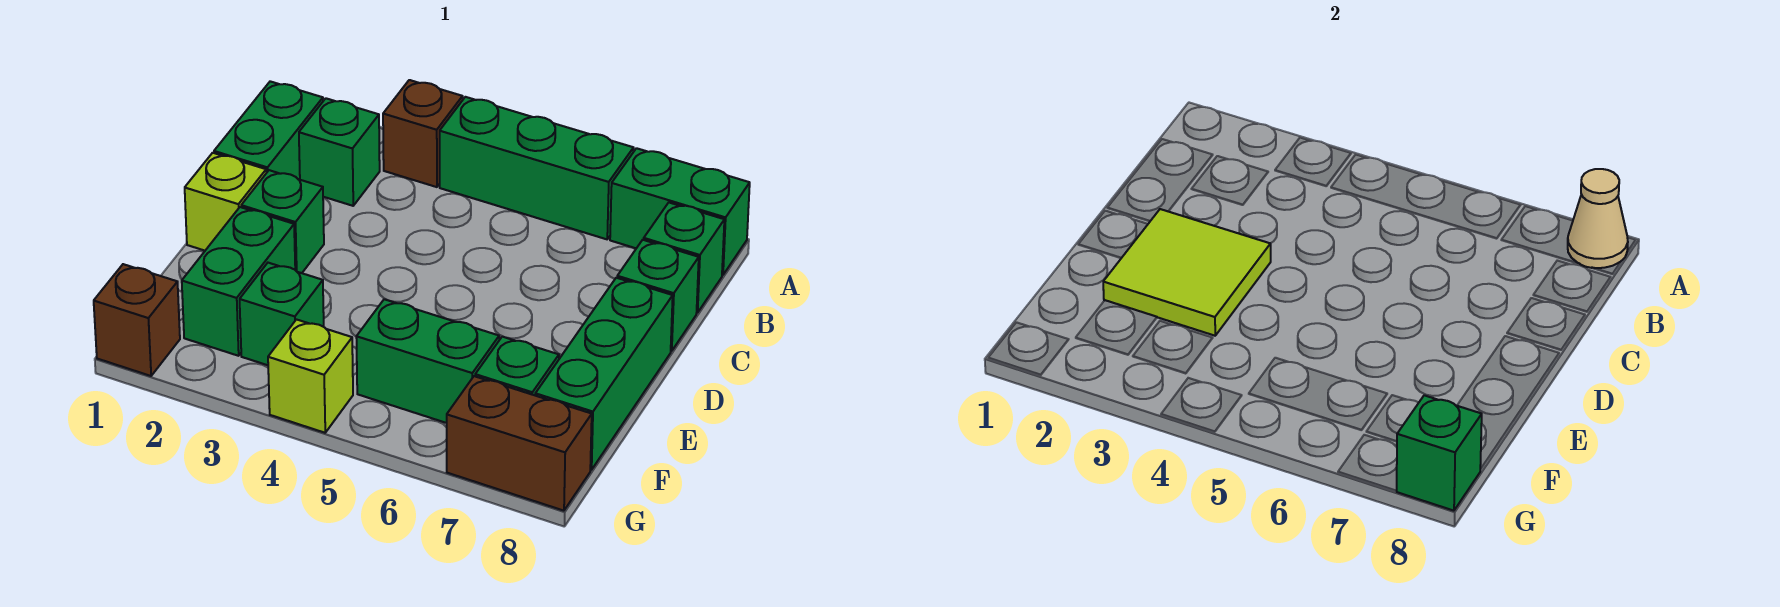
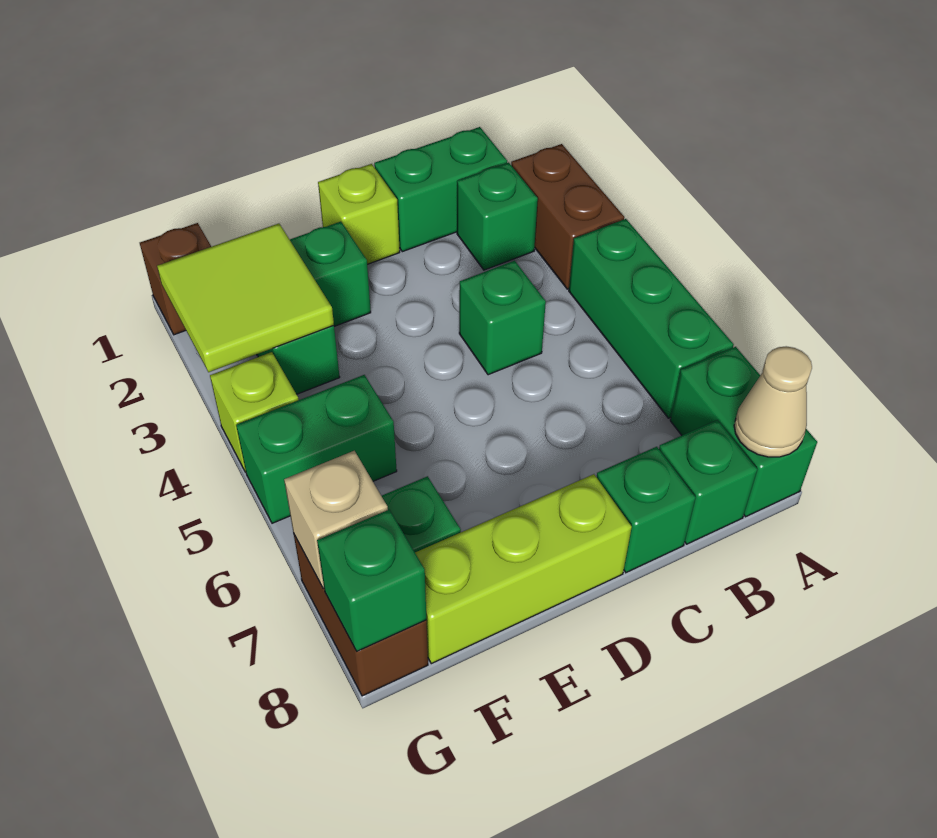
brown 1x1 brick [383,80,463,187] -> brown 1x2 brick [511,144,624,289]
green 1x1 brick [241,170,324,273] -> green 1x1 brick moved to [459,261,546,375]
lime 2x2 tile [1103,209,1271,336] -> lime 2x2 tile moved to [157,224,334,372]
green 1x3 brick [535,278,673,470] -> lime 1x3 brick [415,474,632,664]
green 1x2 brick [356,299,499,423] -> green 1x2 brick turned to [236,375,397,523]
none -> tan 1x1 brick [284,451,388,588]

